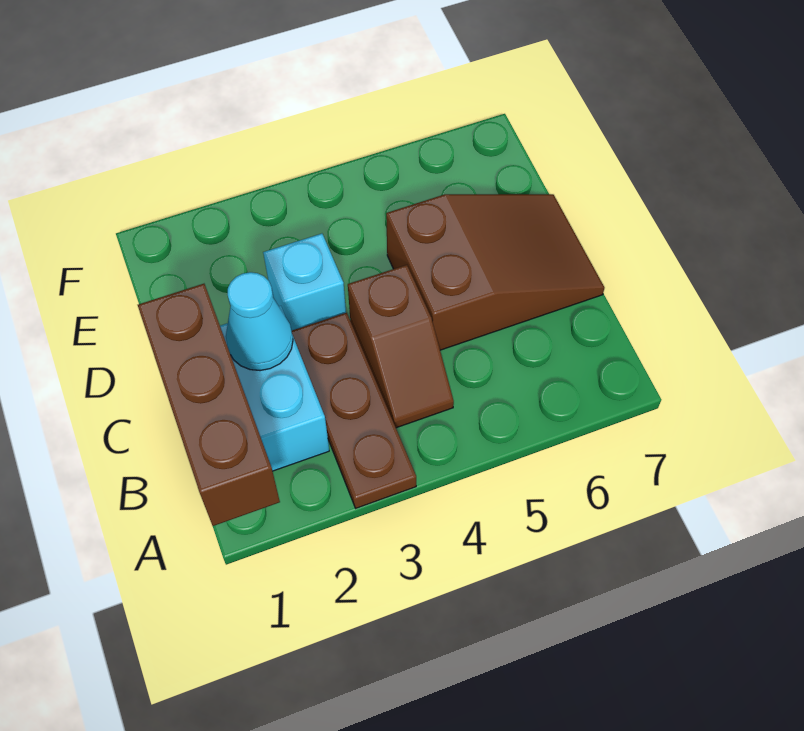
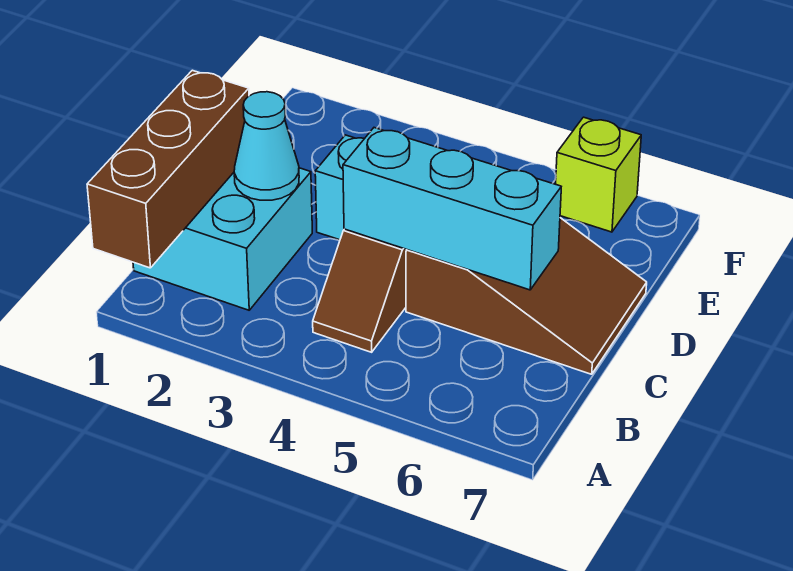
brown 1x3 plate [292,313,416,508] -> none
none -> cyan 1x3 brick [343,128,561,290]
none -> lime 1x1 brick [556,117,641,232]

